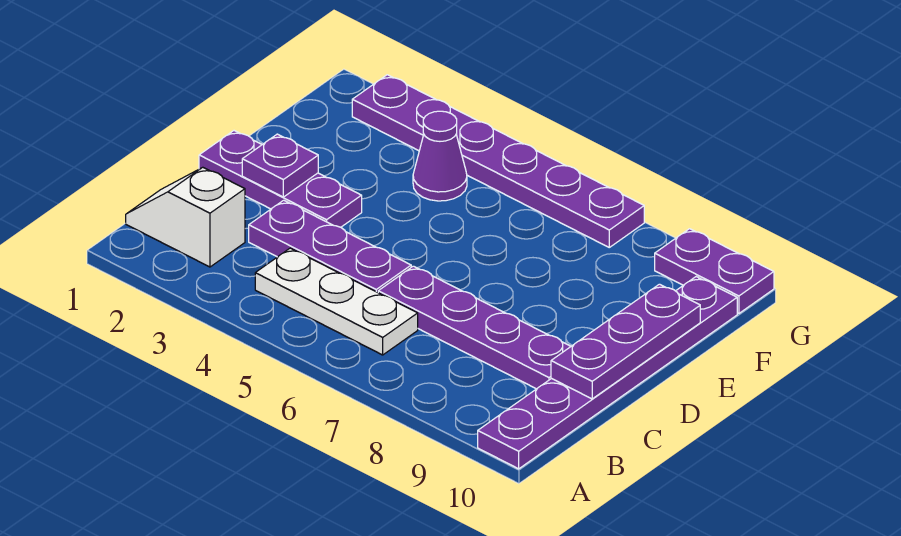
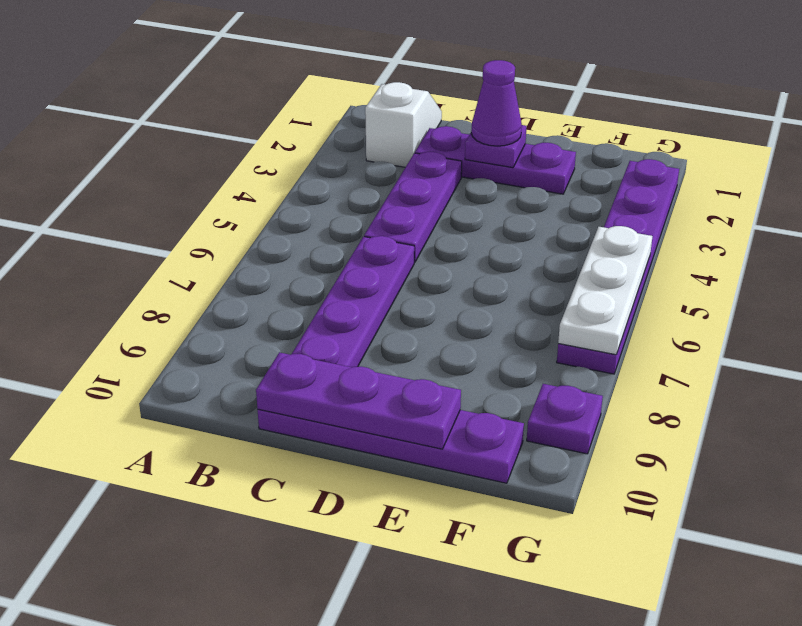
purple 1x6 plate [478,277,737,469] -> purple 1x4 plate [258,409,524,483]
white 1x3 plate [255,248,418,355] -> white 1x3 plate moved to [558,226,652,355]
purple 1x3 plate [199,131,362,227] -> purple 1x3 plate turned to [415,126,576,194]
purple 1x1 cone [413,111,467,201] -> purple 1x1 cone moved to [471,60,522,146]
purple 1x2 plate [655,229,774,313] -> purple 1x1 plate [527,384,603,454]

